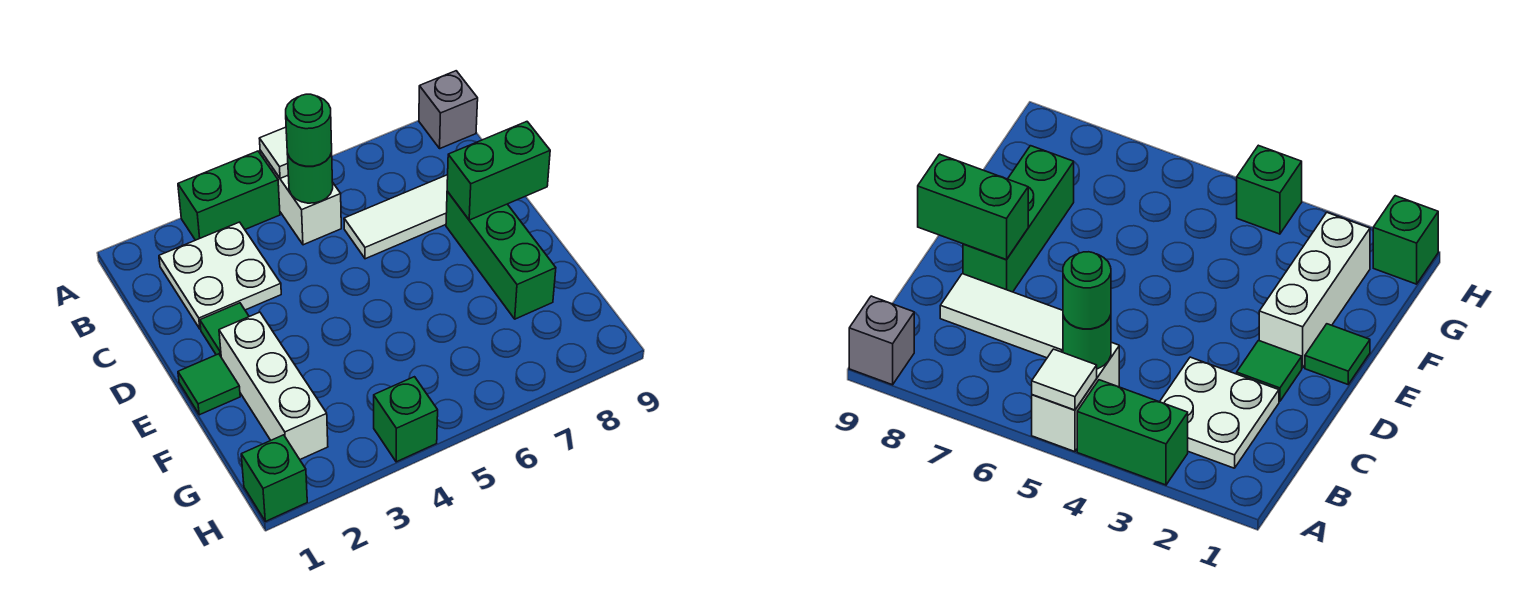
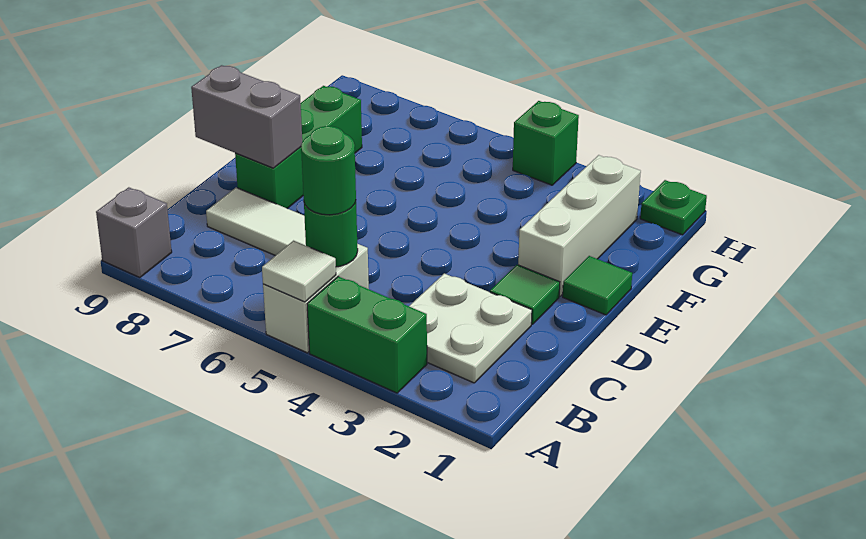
green 1x2 brick [447,122,550,220] -> grey 1x2 brick [191,65,302,168]
green 1x1 brick [241,435,307,521] -> green 1x1 plate [640,180,707,235]

